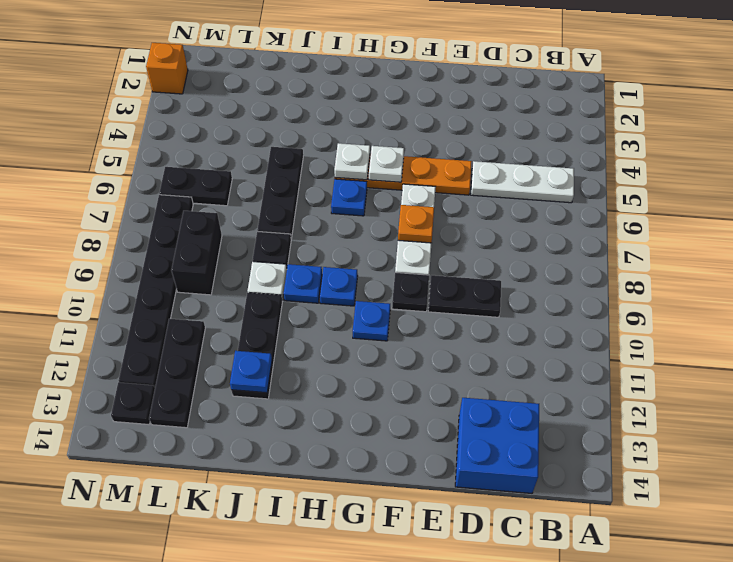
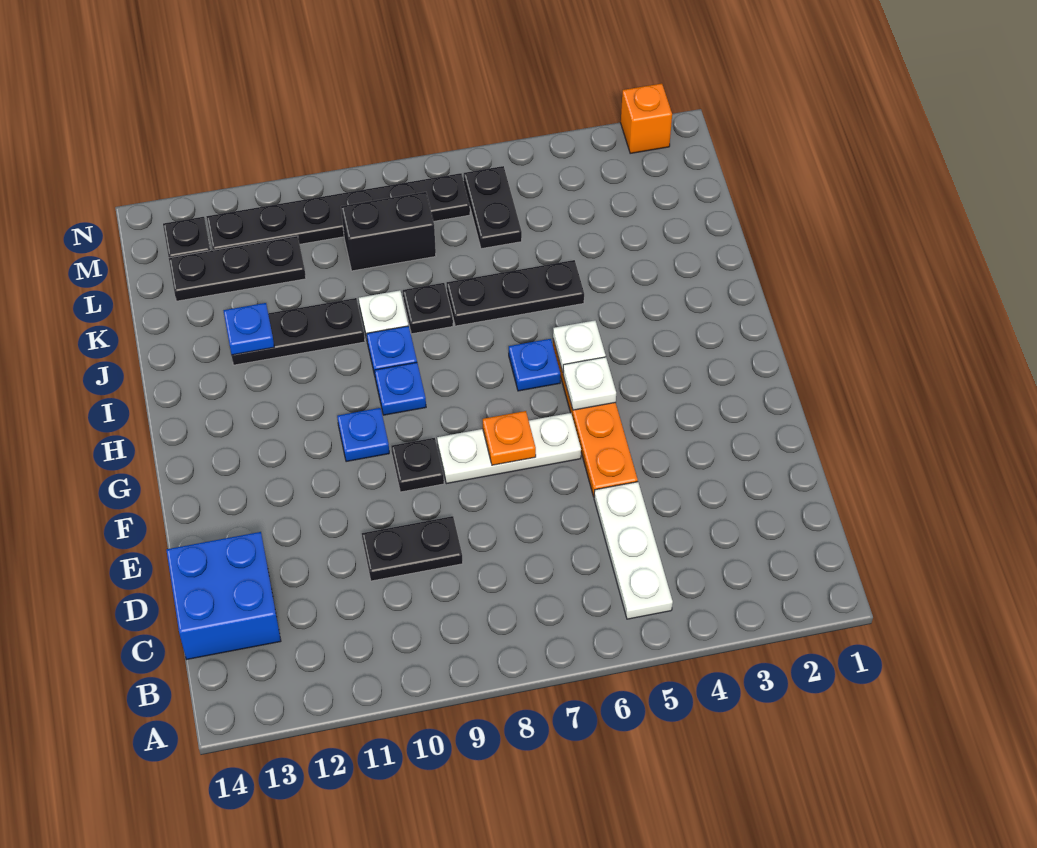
black 1x2 plate [428,275,501,317] -> black 1x2 plate turned to [362,516,463,581]

